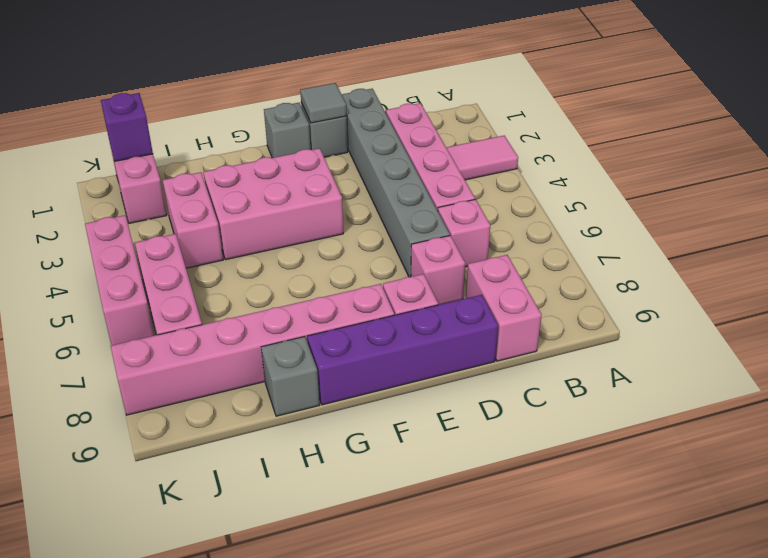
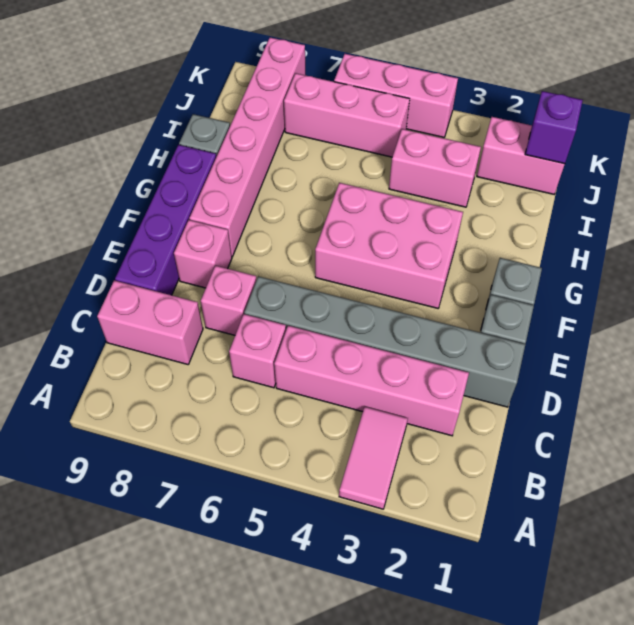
grey 1x1 tile [300,83,347,123] -> none
pink 2x3 brick [203,148,343,260] -> pink 2x3 brick turned to [315,183,463,308]

